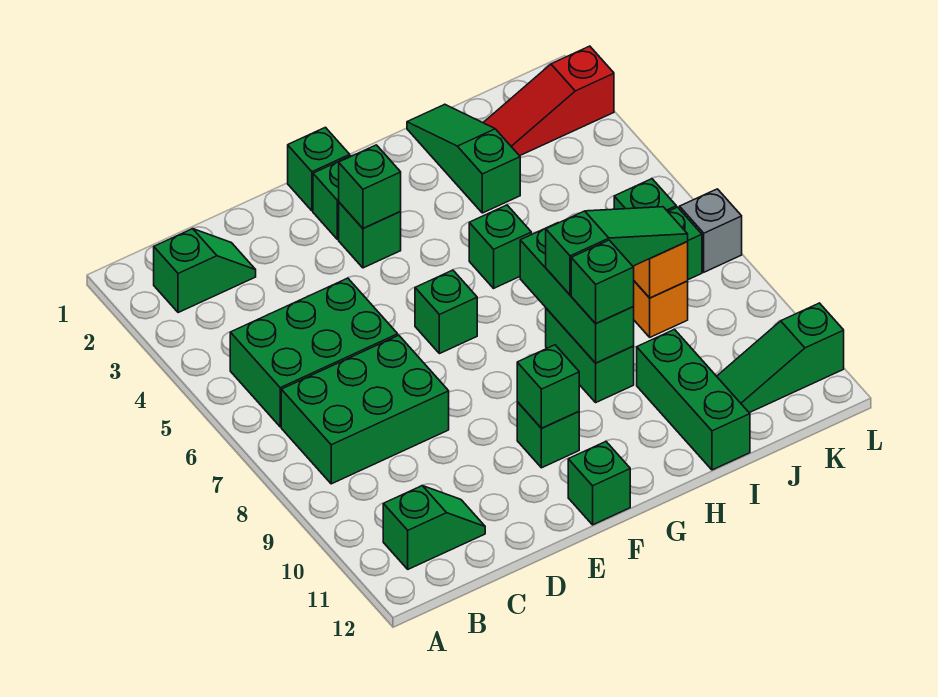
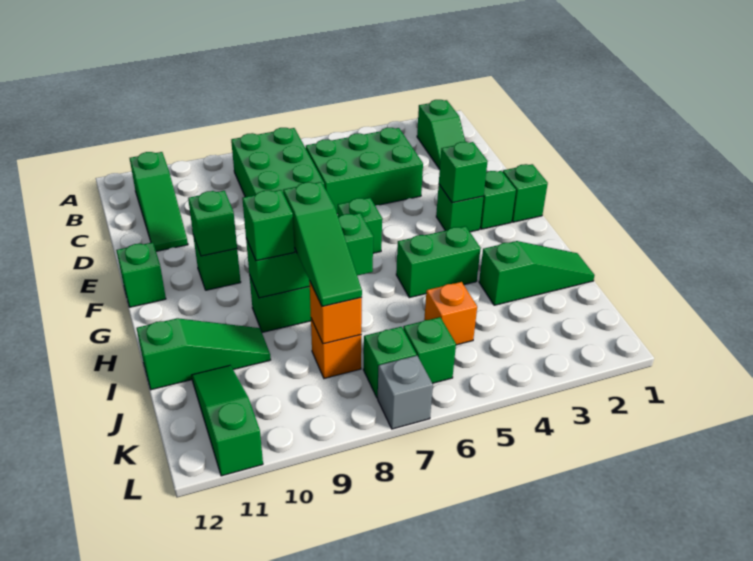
green 2x3 brick [230,278,398,427] -> green 2x3 brick turned to [306,128,423,214]
green 1x2 slope [383,486,485,569] -> green 1x3 slope [130,152,188,251]
green 1x1 brick [469,205,531,288] -> green 1x2 brick [396,226,481,298]
green 1x3 brick [637,330,750,470] -> green 1x3 slope [136,318,271,390]
red 1x3 slope [483,46,614,156] -> none
none -> orange 1x1 brick [424,282,477,345]

